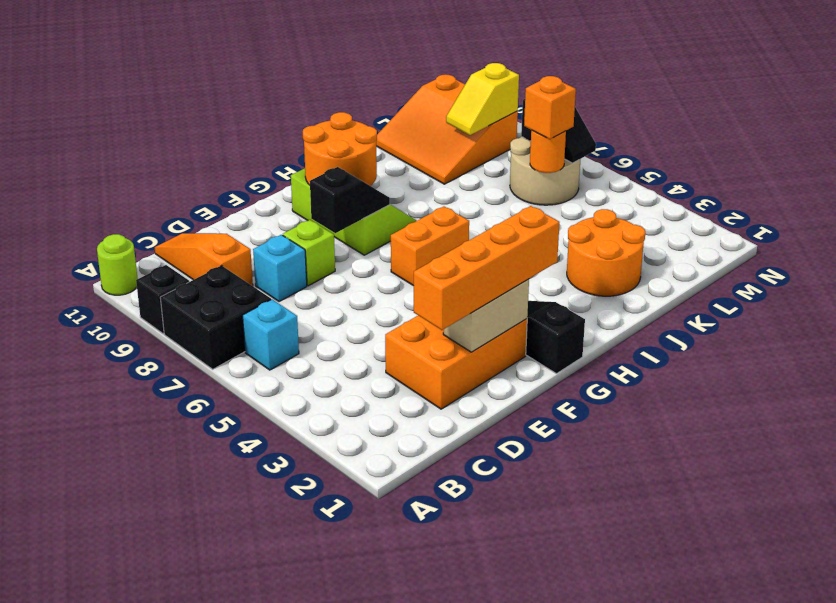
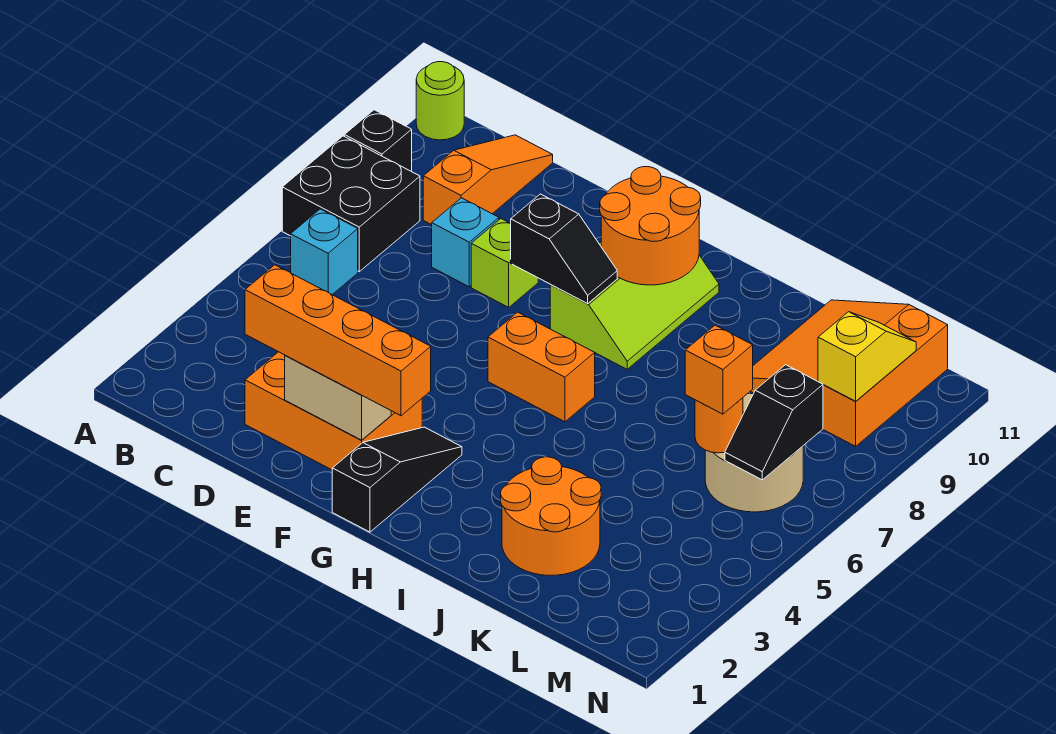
yellow 1x2 slope [446,63,519,135] -> yellow 1x2 slope turned to [818,312,916,401]

